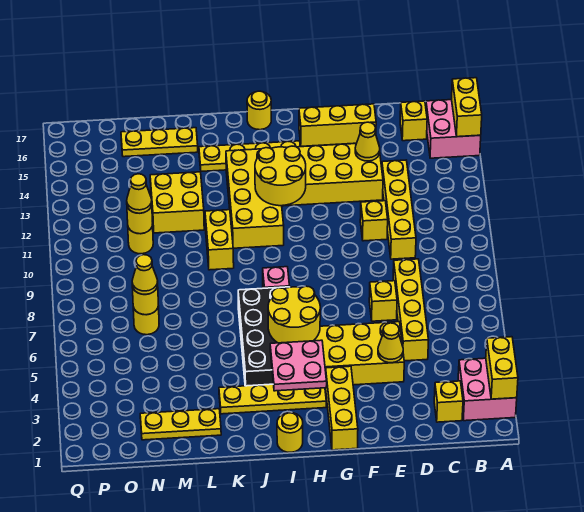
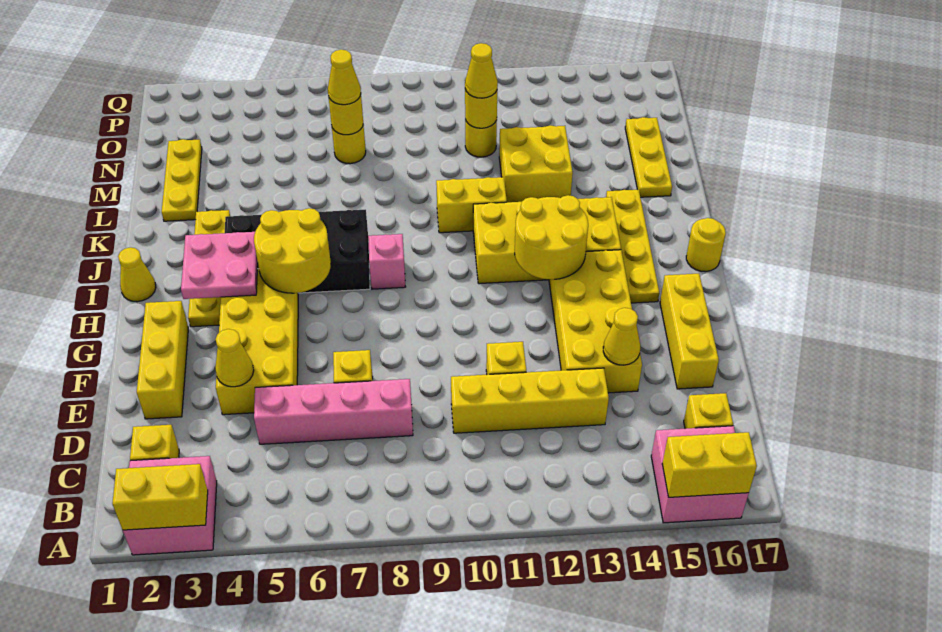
yellow 1x4 brick [393,259,428,361] -> pink 1x4 brick [254,379,413,444]
yellow 1x3 brick [326,366,358,450] -> yellow 1x3 brick turned to [137,301,188,419]
yellow 1x1 round brick [277,413,303,452] -> yellow 1x1 cone [118,247,156,302]

